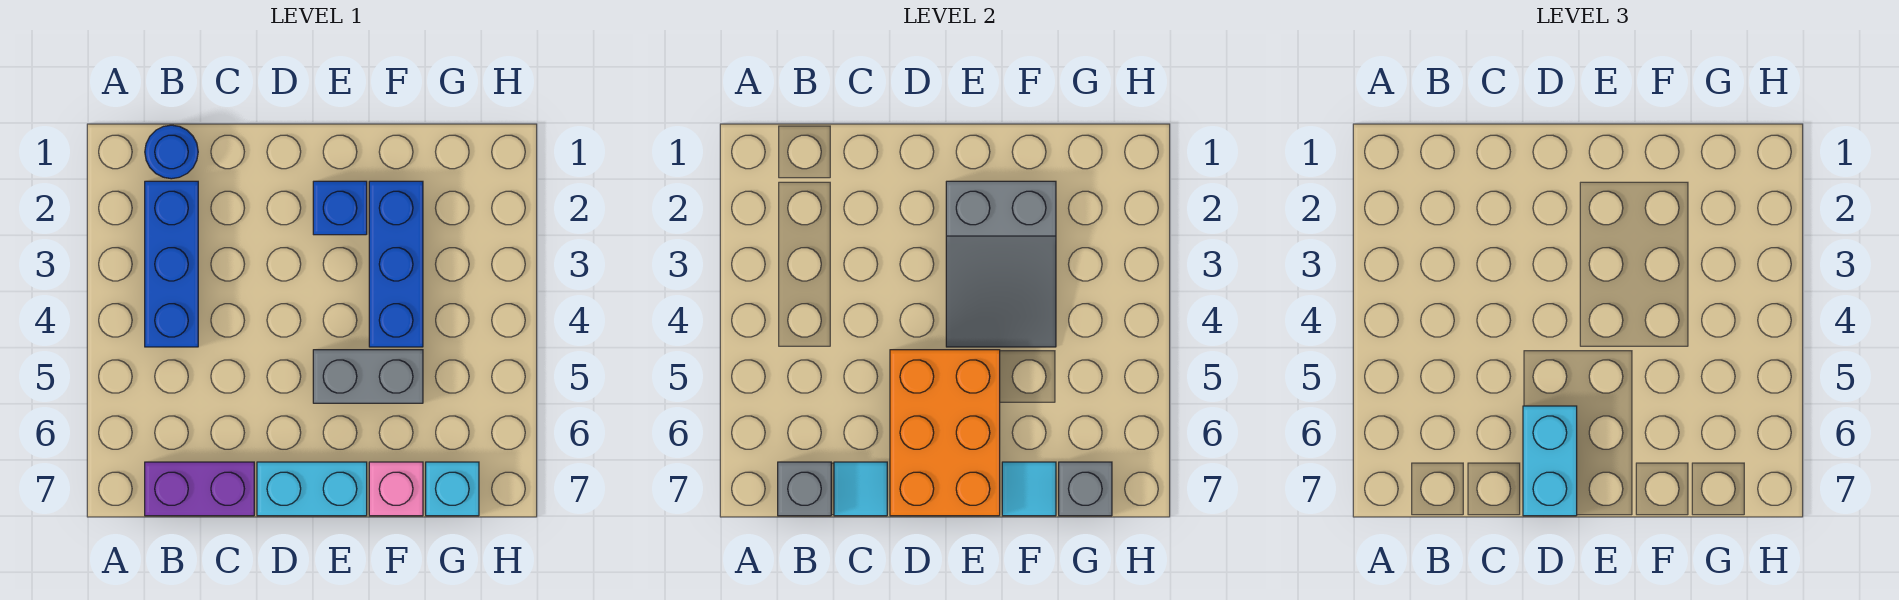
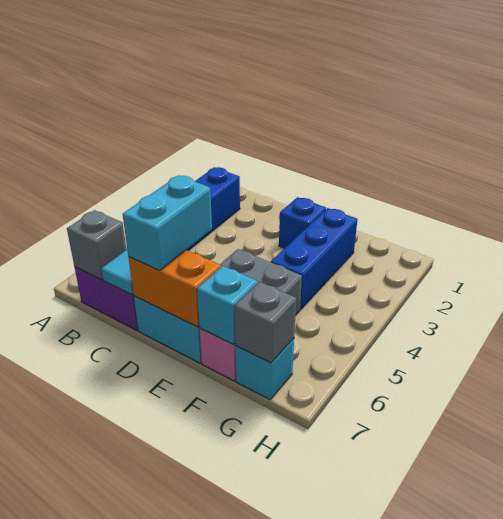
blue 1x1 round brick [145,125,198,179] -> none
orange 2x3 brick [890,350,1000,516] -> orange 1x2 brick [128,250,221,327]
grey 2x3 slope [946,181,1056,347] -> none
cyan 1x1 tile [1002,462,1056,516] -> cyan 1x1 brick [197,266,258,345]

